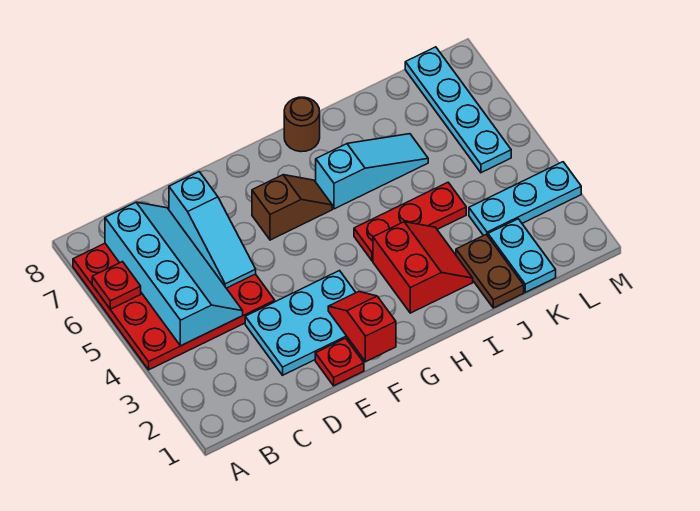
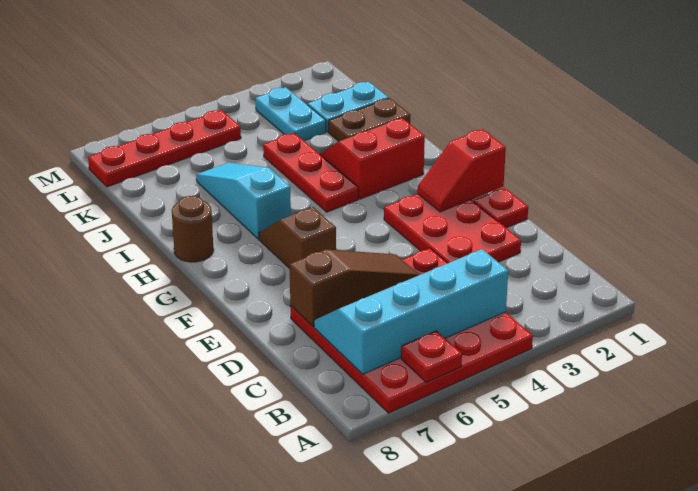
cyan 2x3 plate [245,271,356,375] -> red 2x3 plate [384,194,521,263]
cyan 1x3 slope [169,172,256,288] -> brown 1x3 slope [290,249,419,327]
cyan 1x3 plate [469,162,581,236] -> cyan 1x2 plate [256,87,326,141]
cyan 1x4 plate [405,47,511,173] -> red 1x4 plate [88,110,241,187]

